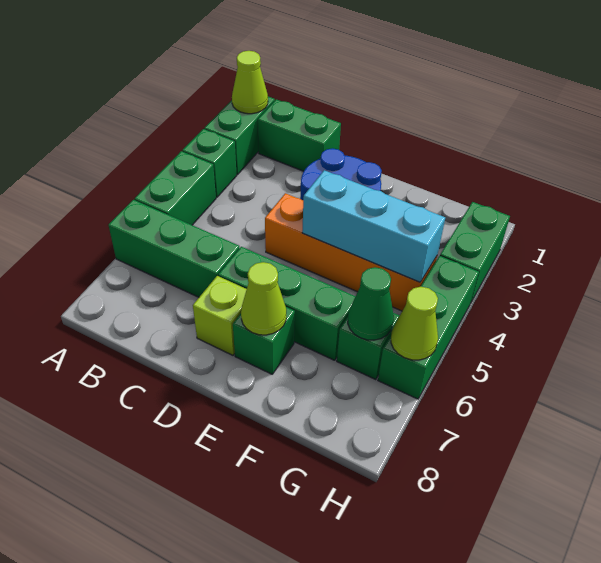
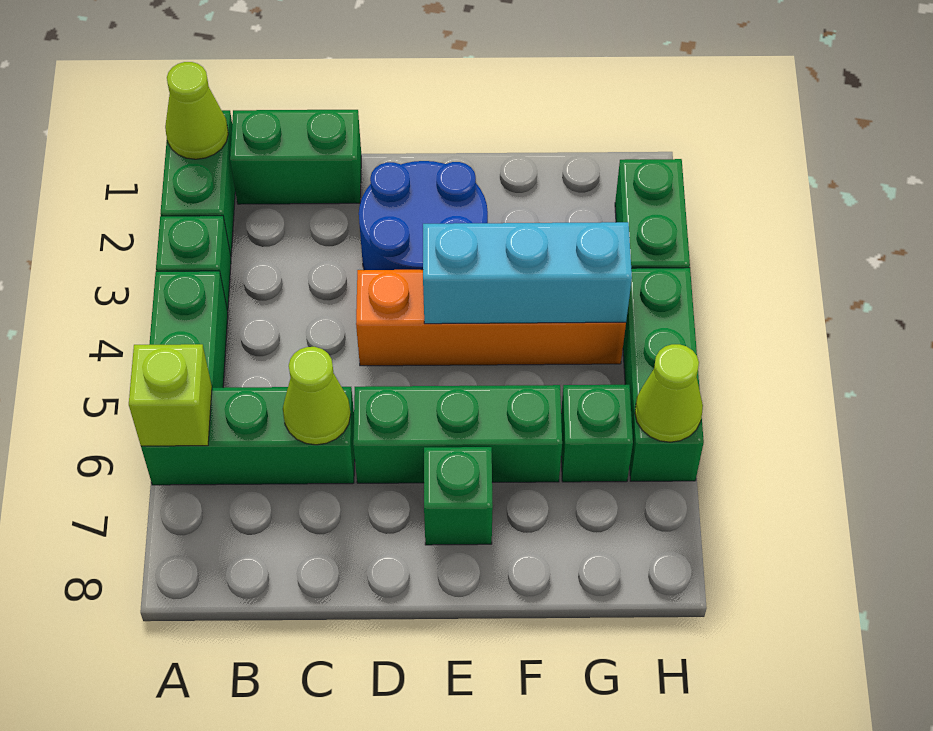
lime 1x1 brick [193,276,247,355] -> lime 1x1 brick moved to [129,344,212,446]
lime 1x1 cone [241,262,286,335] -> lime 1x1 cone moved to [283,347,351,445]
green 1x1 cone [348,267,394,340] -> none

